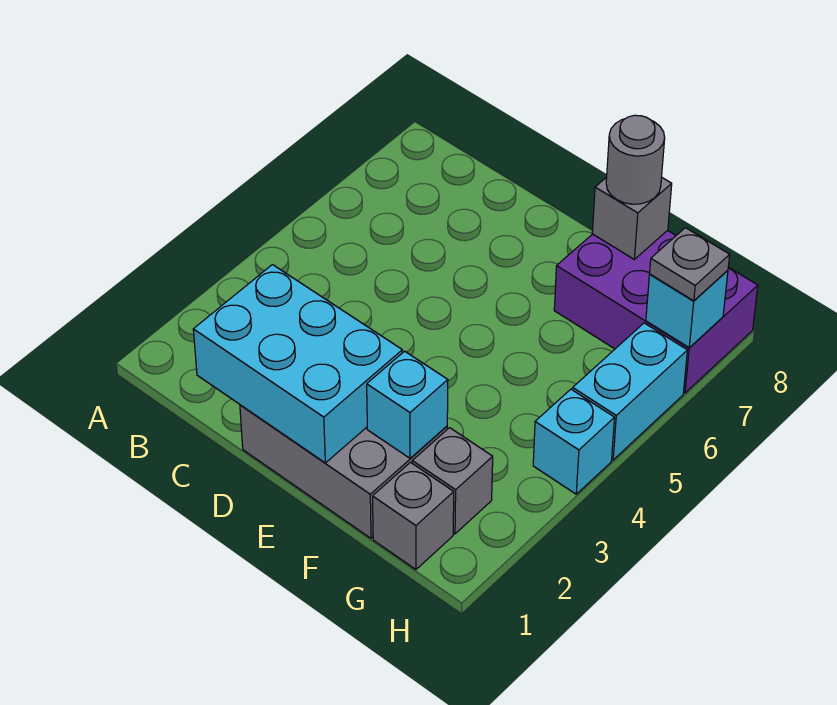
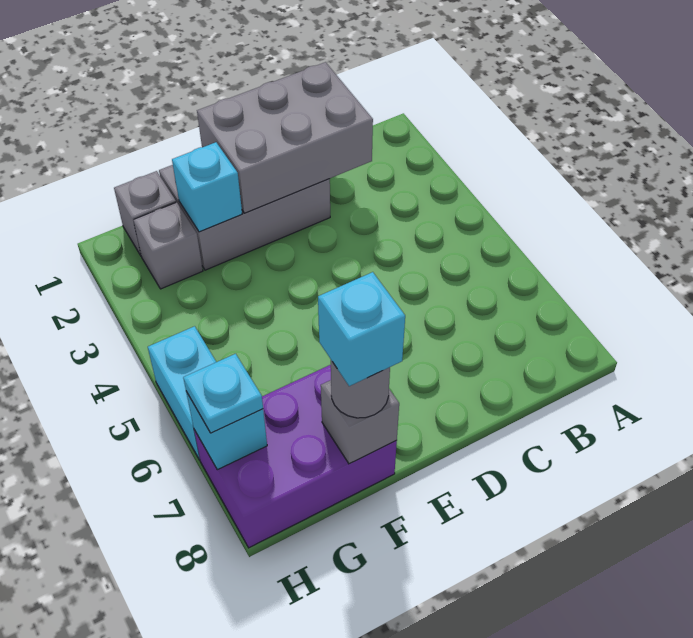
cyan 2x3 brick [193,265,402,463] -> grey 2x3 brick [197,62,373,213]
cyan 1x1 brick [533,389,615,494] -> cyan 1x1 brick moved to [318,272,405,386]
grey 1x1 plate [650,228,730,301] -> cyan 1x1 plate [183,354,263,433]

